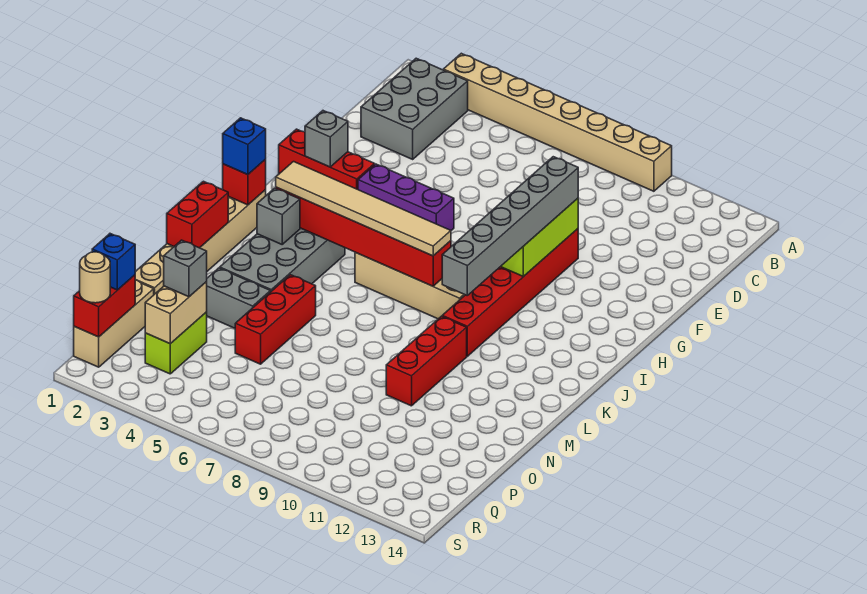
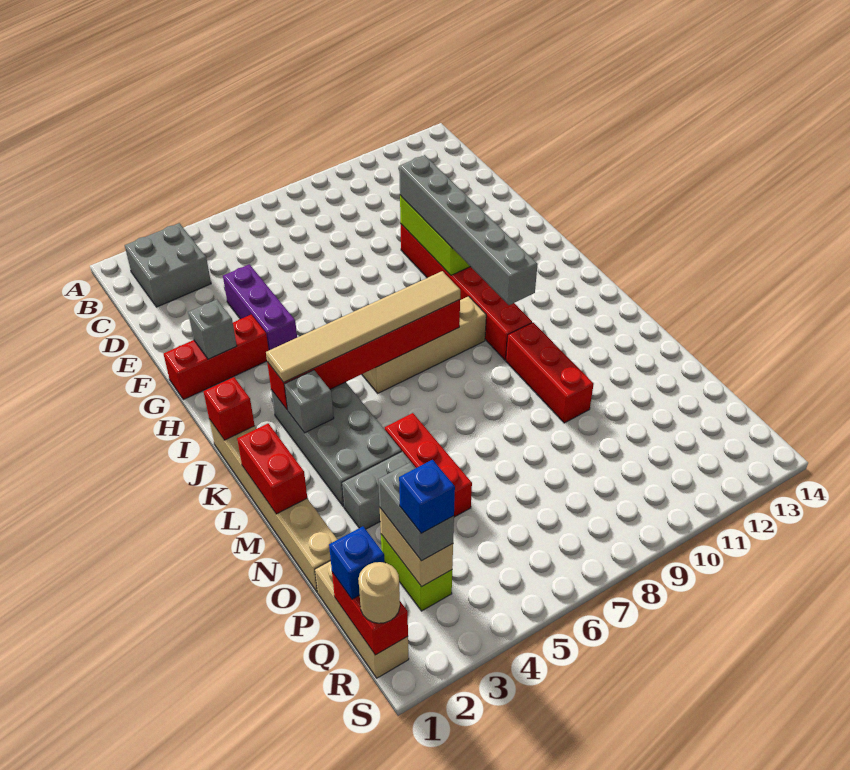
tan 1x8 brick [443,53,672,191] -> none
grey 2x3 brick [361,58,468,159] -> grey 2x2 brick [125,223,211,307]
purple 1x3 brick [358,164,454,230] -> purple 1x3 brick turned to [223,264,297,350]
blue 1x1 brick [223,118,266,175] -> blue 1x1 brick moved to [399,460,455,533]
grey 1x1 brick [164,240,207,297] -> grey 1x2 brick [378,462,454,561]

